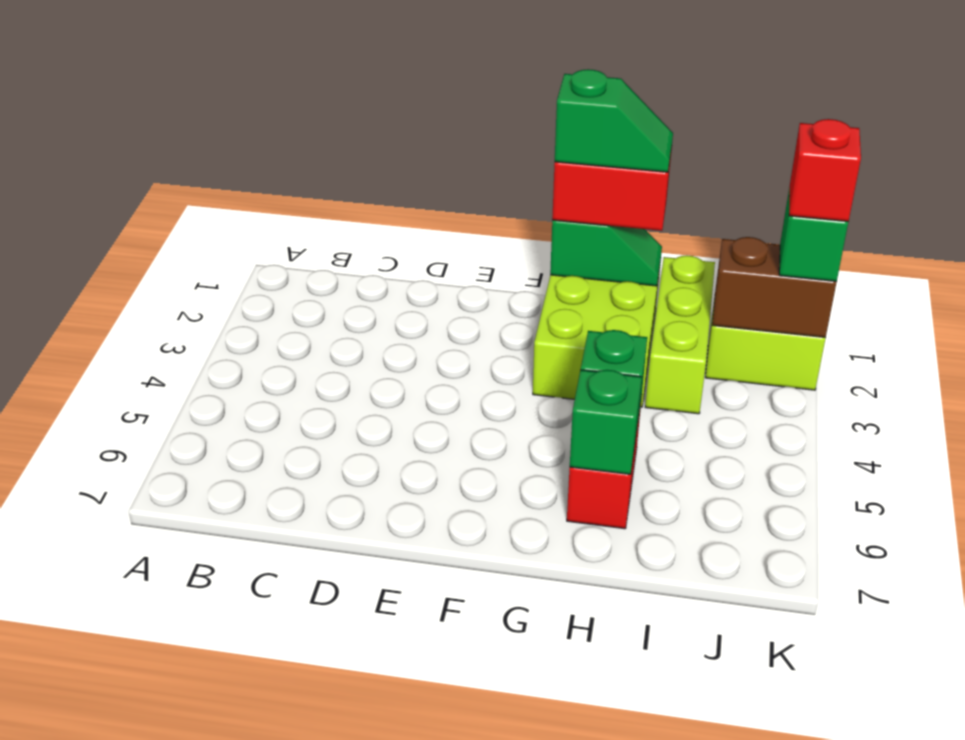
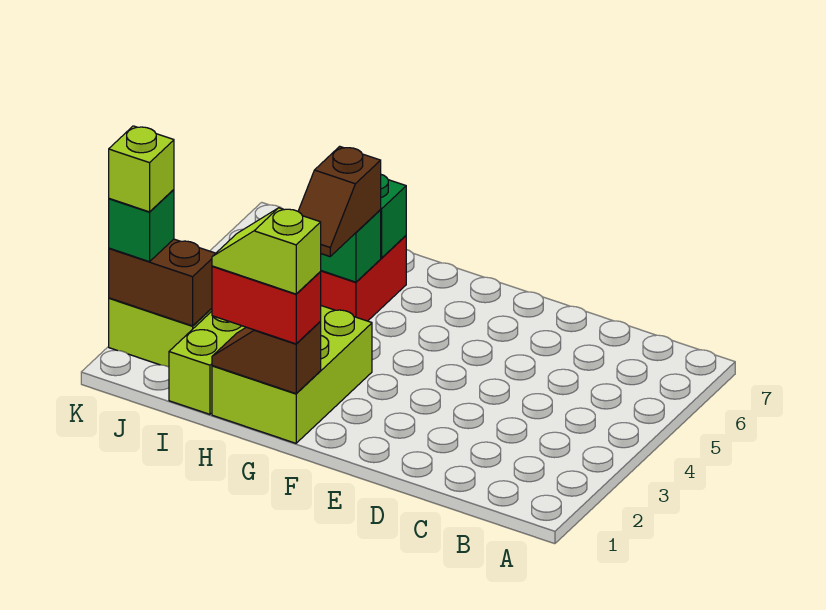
green 1x2 slope [550,220,662,286] -> brown 1x2 slope [212,322,321,394]
green 1x2 slope [555,69,673,172] -> lime 1x2 slope [212,208,321,294]
none -> brown 1x2 slope [298,146,381,257]
red 1x1 brick [789,119,861,222] -> lime 1x1 brick [109,126,174,212]

